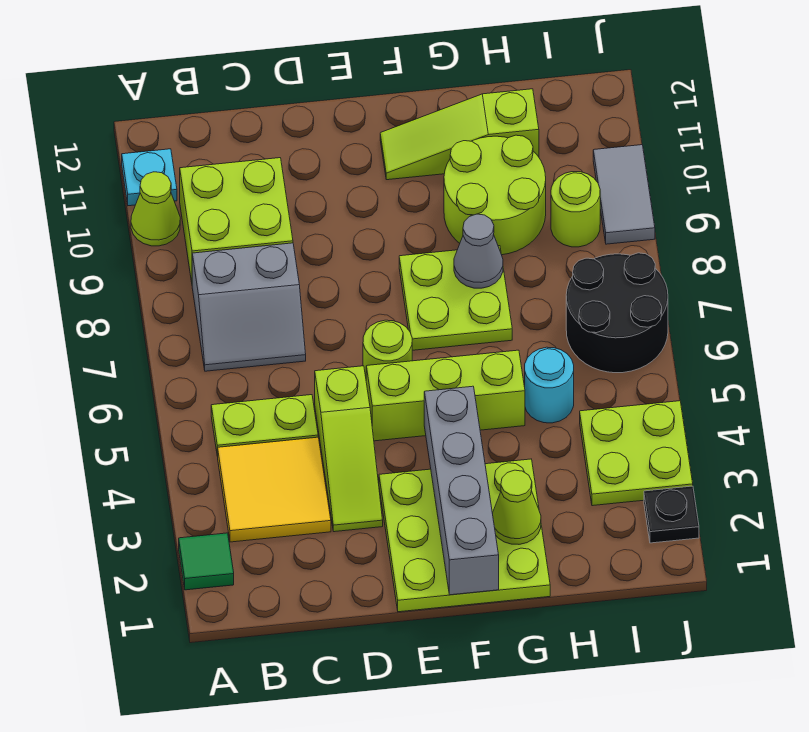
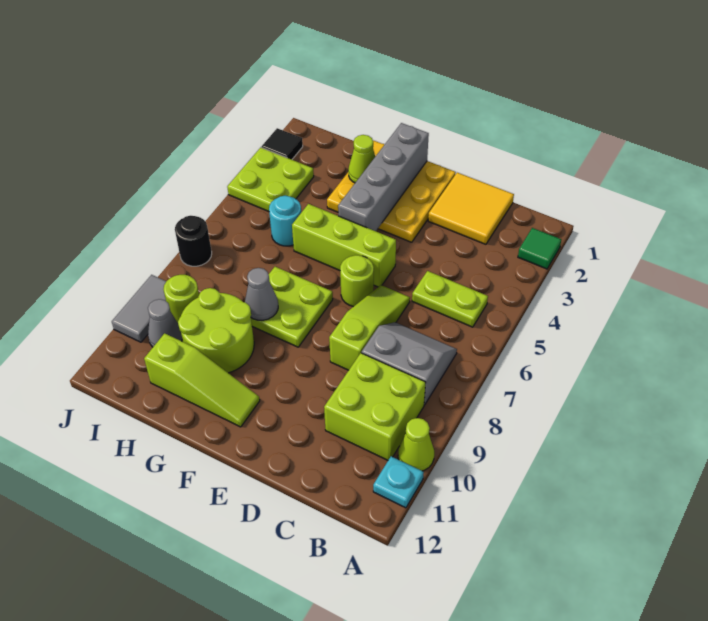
yellow 2x2 tile [218,437,331,542] -> yellow 2x2 tile moved to [428,173,514,244]
lime 1x3 slope [315,366,383,532] -> lime 1x3 slope moved to [329,285,410,370]
lime 3x3 plate [379,459,550,612] -> yellow 3x3 plate [327,140,456,242]
black 2x2 round brick [566,253,668,373] -> black 1x1 round brick [175,216,212,266]
none -> grey 1x1 cone [148,299,182,347]
black 1x1 plate [644,486,699,543] -> black 1x1 tile [262,128,303,160]

